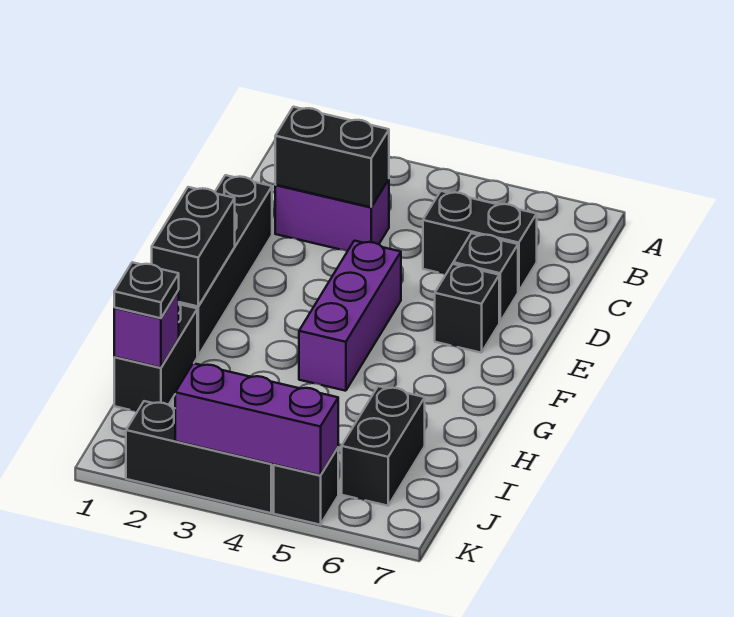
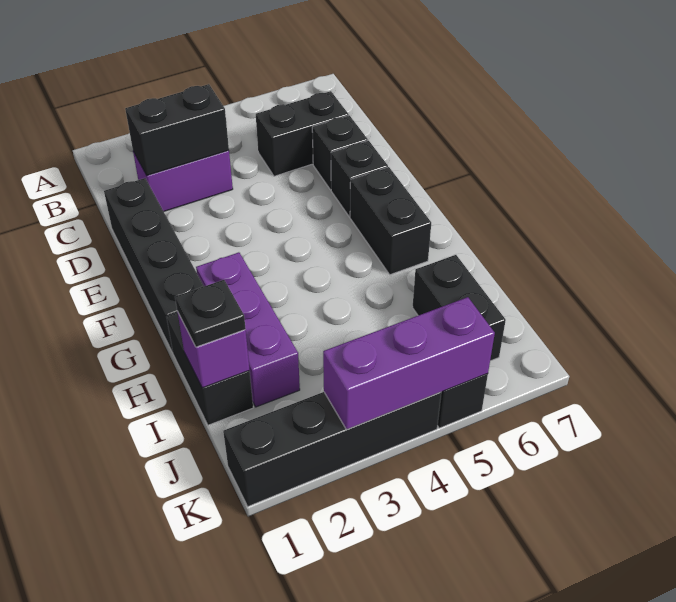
purple 1x3 brick [299,241,401,391] -> purple 1x3 brick moved to [196,252,300,407]
black 1x2 brick [152,187,235,306] -> black 1x2 brick moved to [350,167,431,275]
black 1x3 brick [126,401,274,513] -> black 1x4 brick [223,392,441,506]

